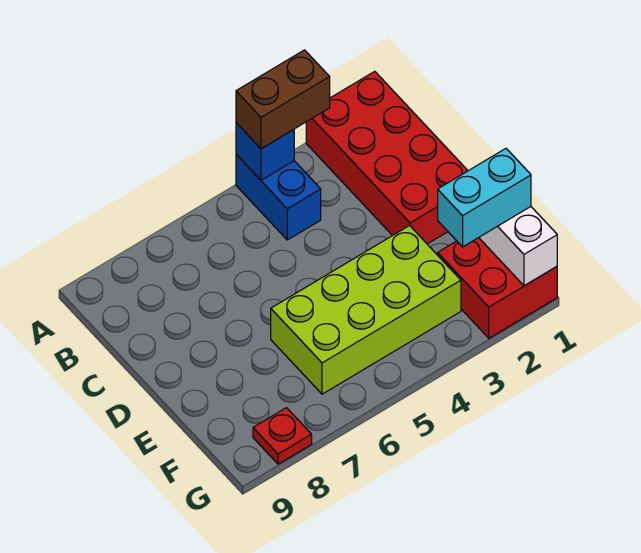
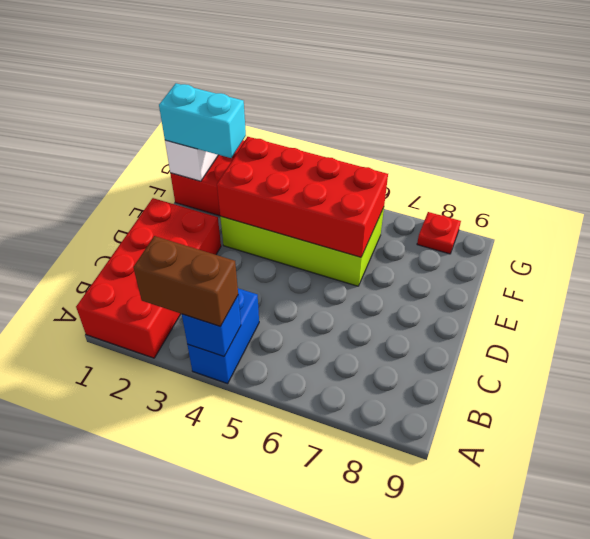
none -> red 2x4 brick [217,137,388,257]

